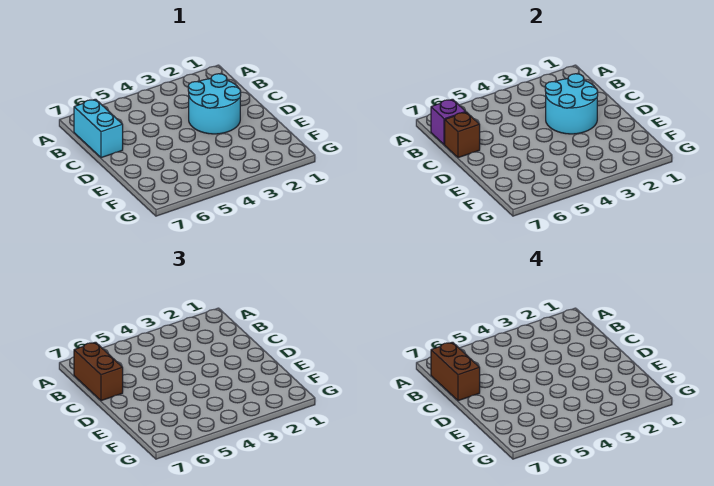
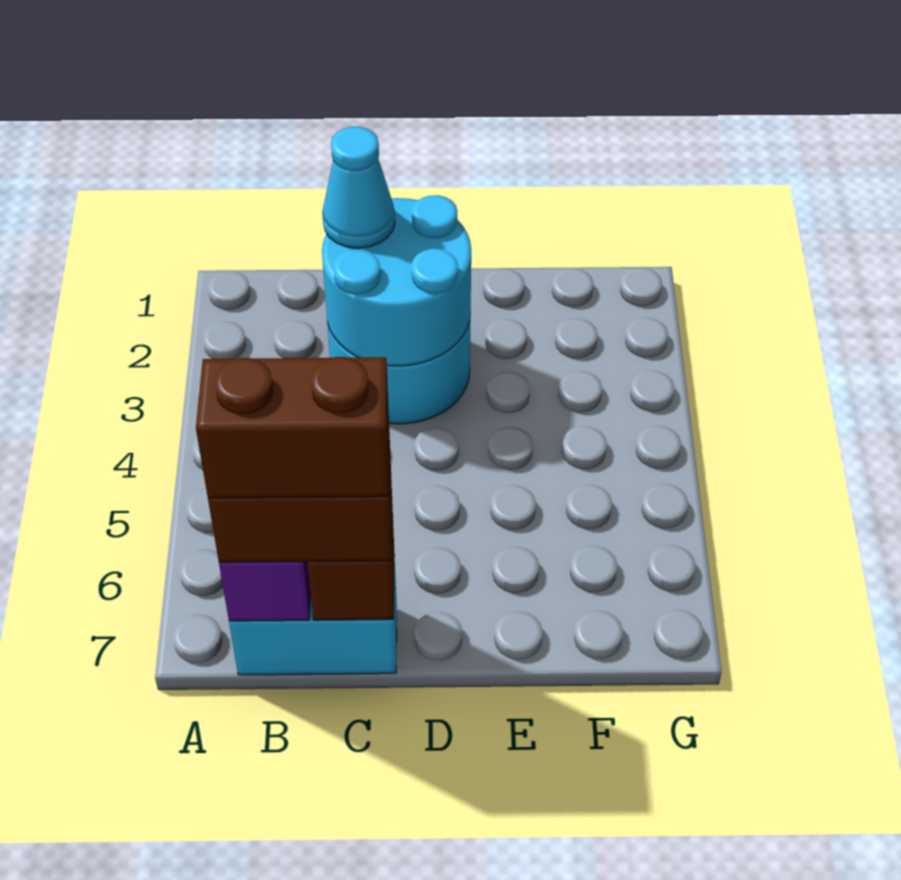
none -> cyan 1x1 cone [322,127,395,248]

